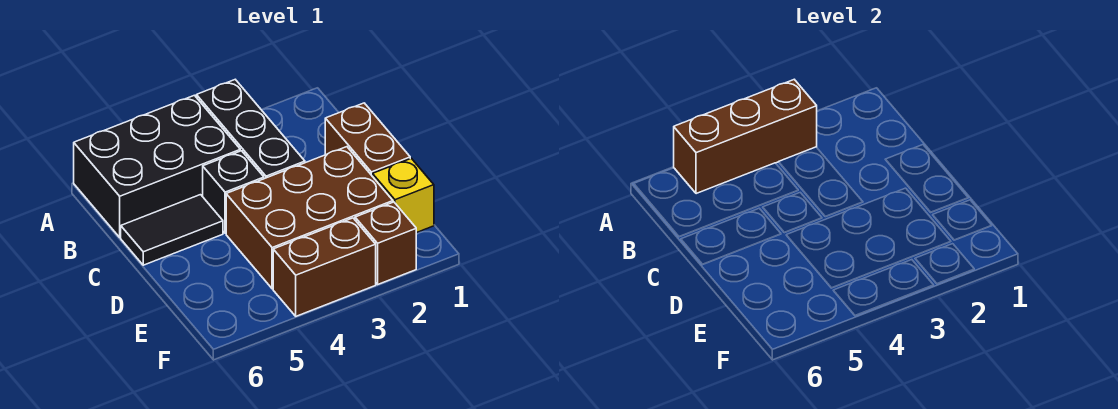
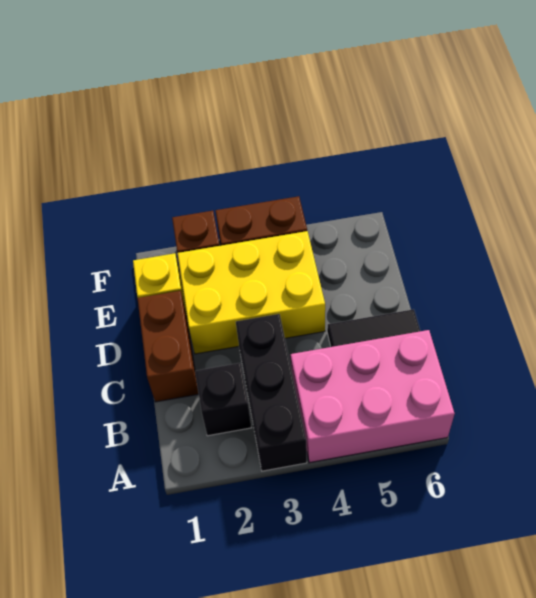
brown 1x3 brick [674,80,817,194] -> none
black 2x3 brick [74,95,240,237] -> pink 2x3 brick [291,330,455,463]
black 1x1 brick [203,151,264,233] -> black 1x1 brick moved to [195,363,251,436]
brown 2x3 brick [226,147,393,289] -> yellow 2x3 brick [178,231,325,354]

